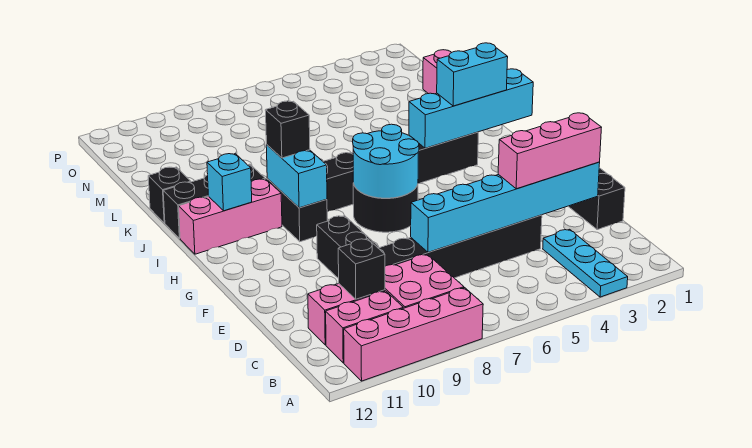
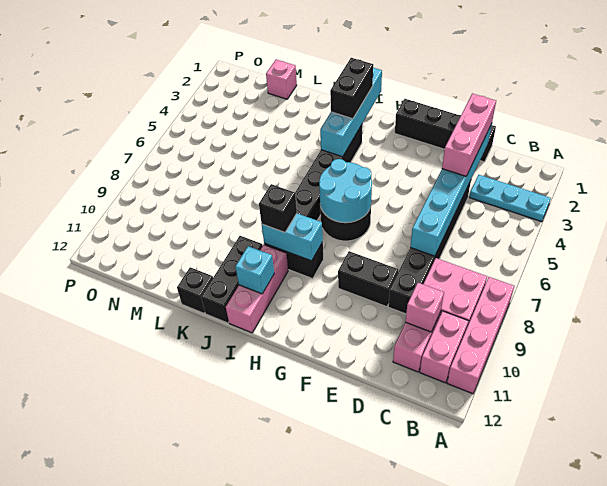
black 1x1 brick [338,239,385,299] -> pink 1x1 brick [405,283,444,332]
cyan 1x2 brick [437,43,508,106] -> black 1x2 brick [330,58,373,119]

